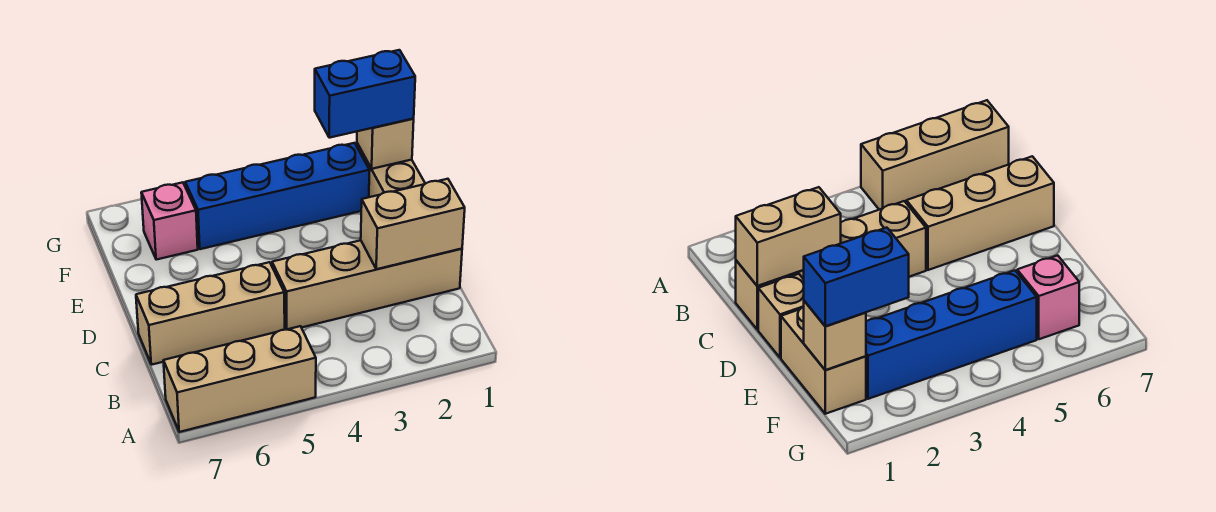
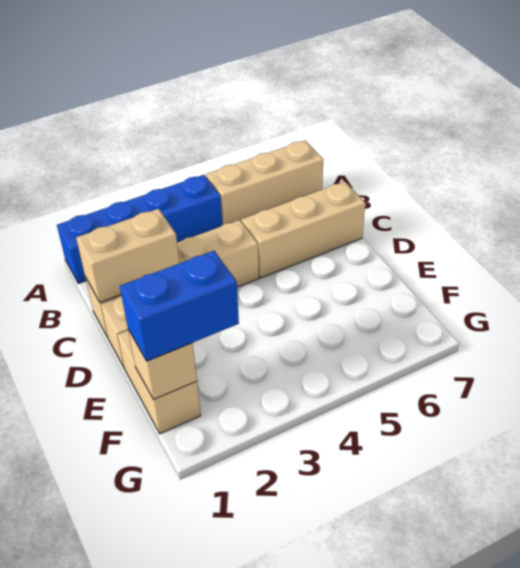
blue 1x4 brick [185,143,370,249] -> blue 1x4 brick moved to [57,175,222,284]
pink 1x1 brick [141,182,198,260] -> none

